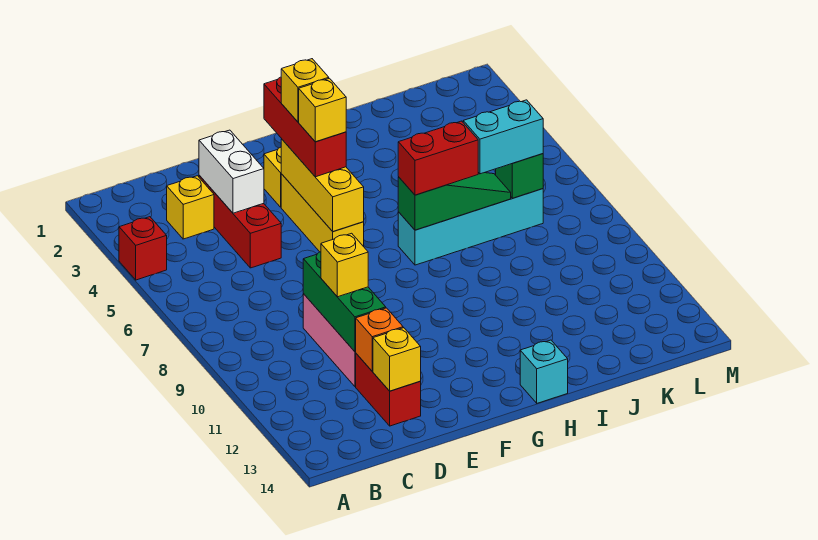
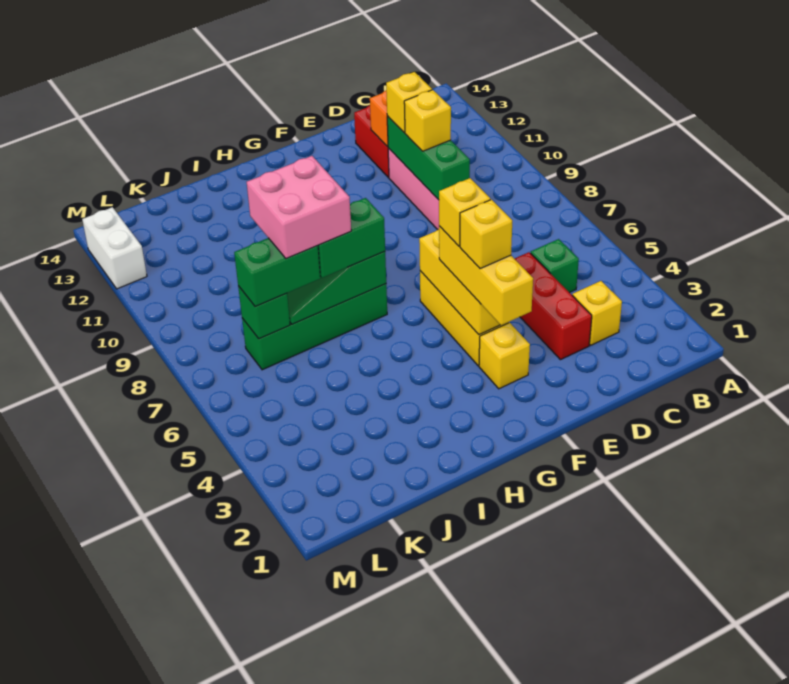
red 1x1 brick [119,217,167,280] -> none
none -> green 1x1 brick [531,239,579,293]
white 1x2 brick [199,130,264,213] -> white 1x2 brick moved to [82,207,147,289]
yellow 1x1 brick [373,328,421,391] -> yellow 1x1 brick moved to [386,72,432,133]
red 1x3 brick [264,77,346,177] -> yellow 1x3 brick [439,226,533,325]
cyan 1x4 brick [398,189,543,265] -> green 1x4 brick [242,284,387,370]
red 1x2 brick [398,121,478,195] -> green 1x2 brick [318,198,385,278]
cyan 1x1 brick [520,340,568,403] -> none
none -> pink 2x2 brick [247,156,351,259]
cyan 1x2 brick [463,100,543,174] -> green 1x2 brick [234,238,320,307]

